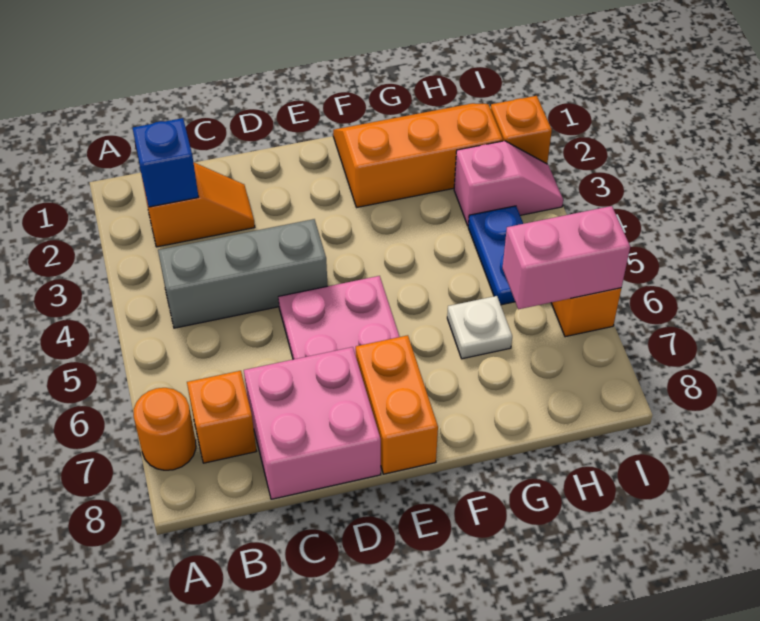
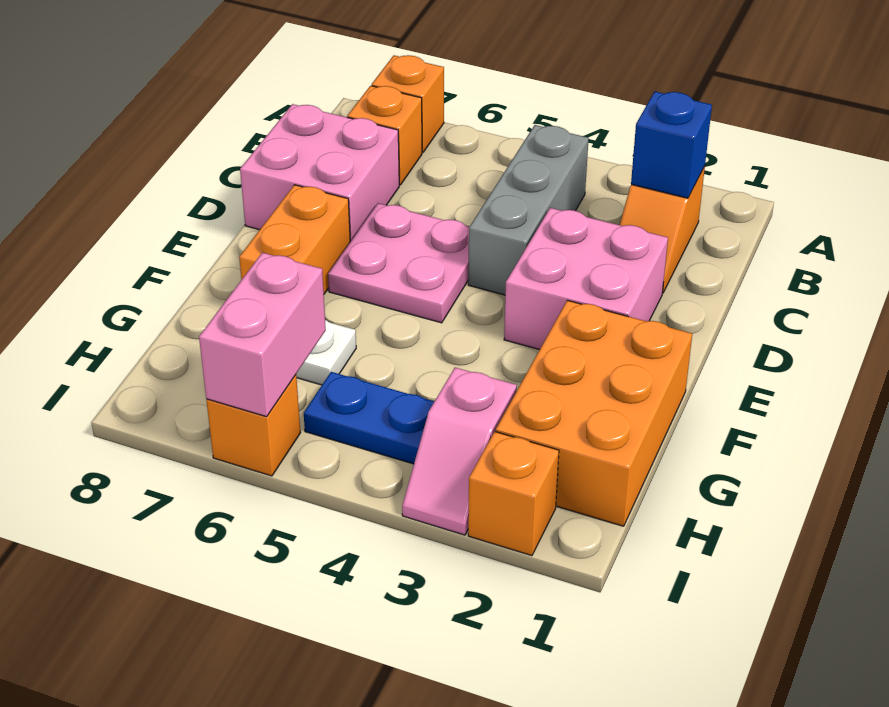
orange 1x1 round brick [134,388,196,470] -> orange 1x1 brick [372,55,444,152]
none -> pink 2x2 brick [504,208,668,350]
orange 1x2 brick [356,335,438,474] -> orange 1x2 brick turned to [239,185,350,294]
orange 2x3 slope [333,103,503,207] -> orange 2x3 brick [496,300,692,526]

